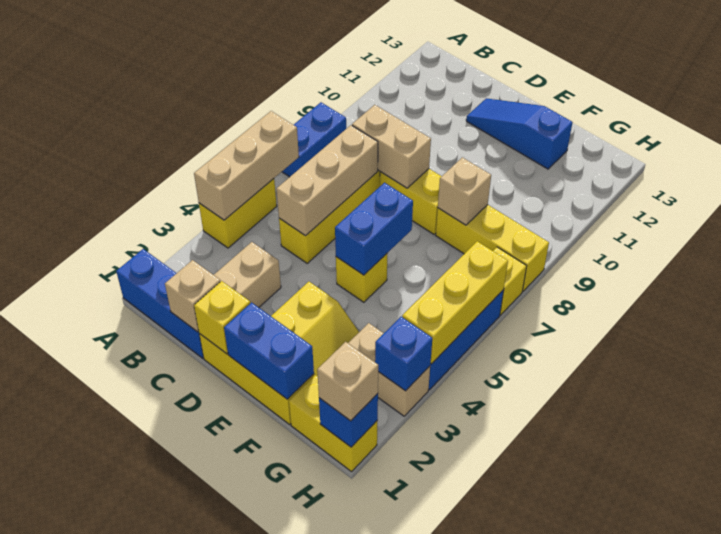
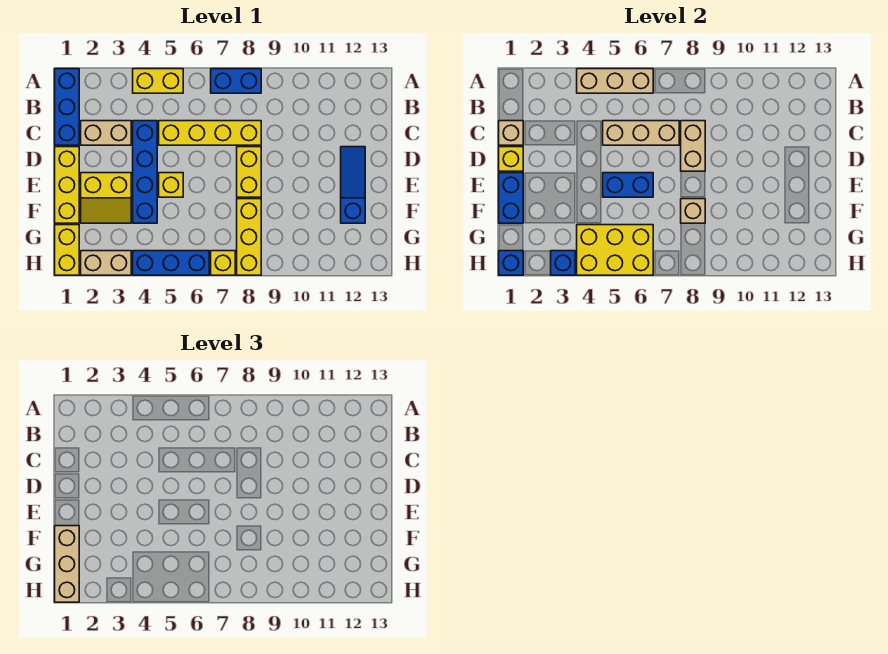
none -> blue 1x4 brick [133,121,157,223]
tan 1x2 brick [348,323,430,416] -> tan 1x2 brick turned to [81,251,131,275]
tan 1x1 brick [317,342,378,421] -> tan 1x3 brick [55,526,79,602]
yellow 1x3 brick [402,241,508,364] -> yellow 2x3 brick [577,225,653,275]

